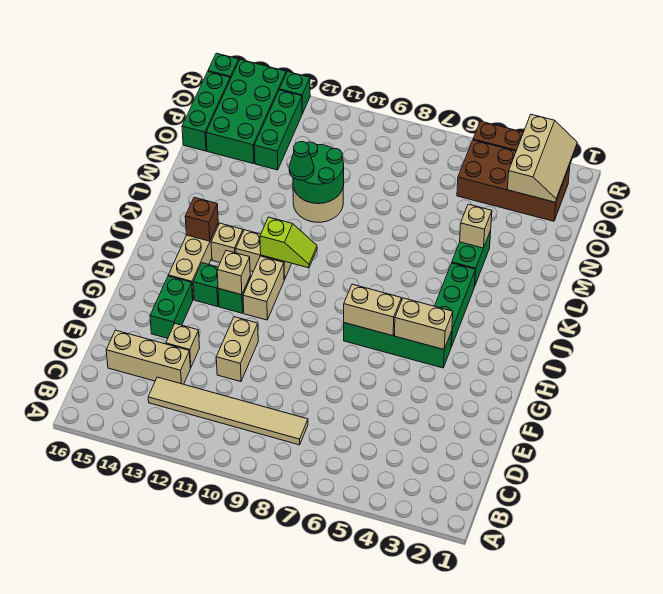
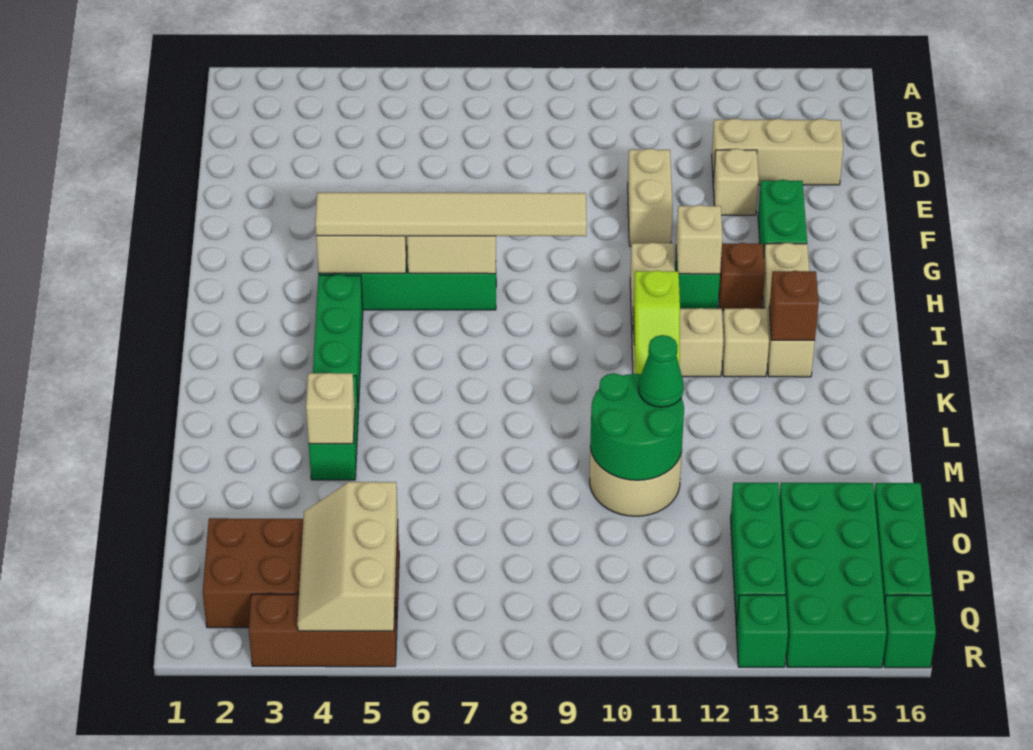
tan 1x6 tile [148,377,308,445] -> tan 1x6 tile moved to [315,193,587,236]
green 1x1 brick [193,263,219,307] -> brown 1x1 brick [719,243,765,310]
lime 1x2 slope [260,217,317,268] -> lime 1x2 slope turned to [633,270,680,374]
tan 2x3 slope [507,114,577,202] -> tan 2x3 slope moved to [297,482,398,631]

